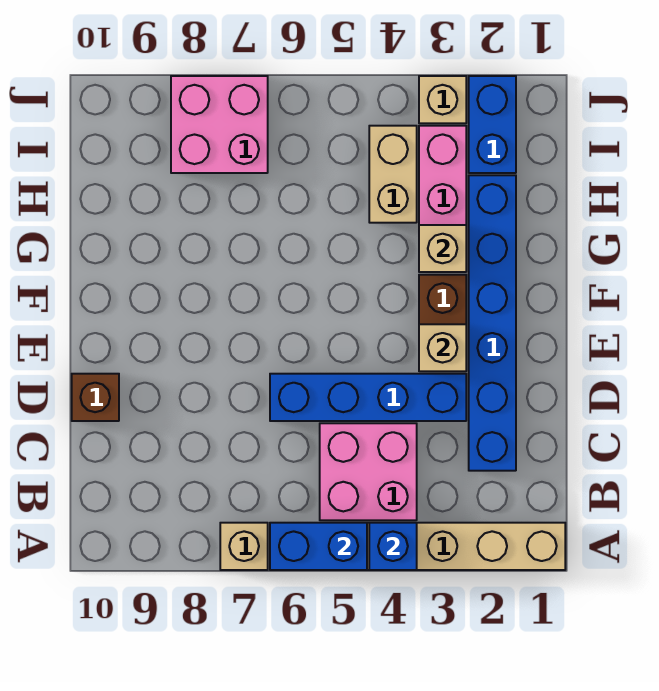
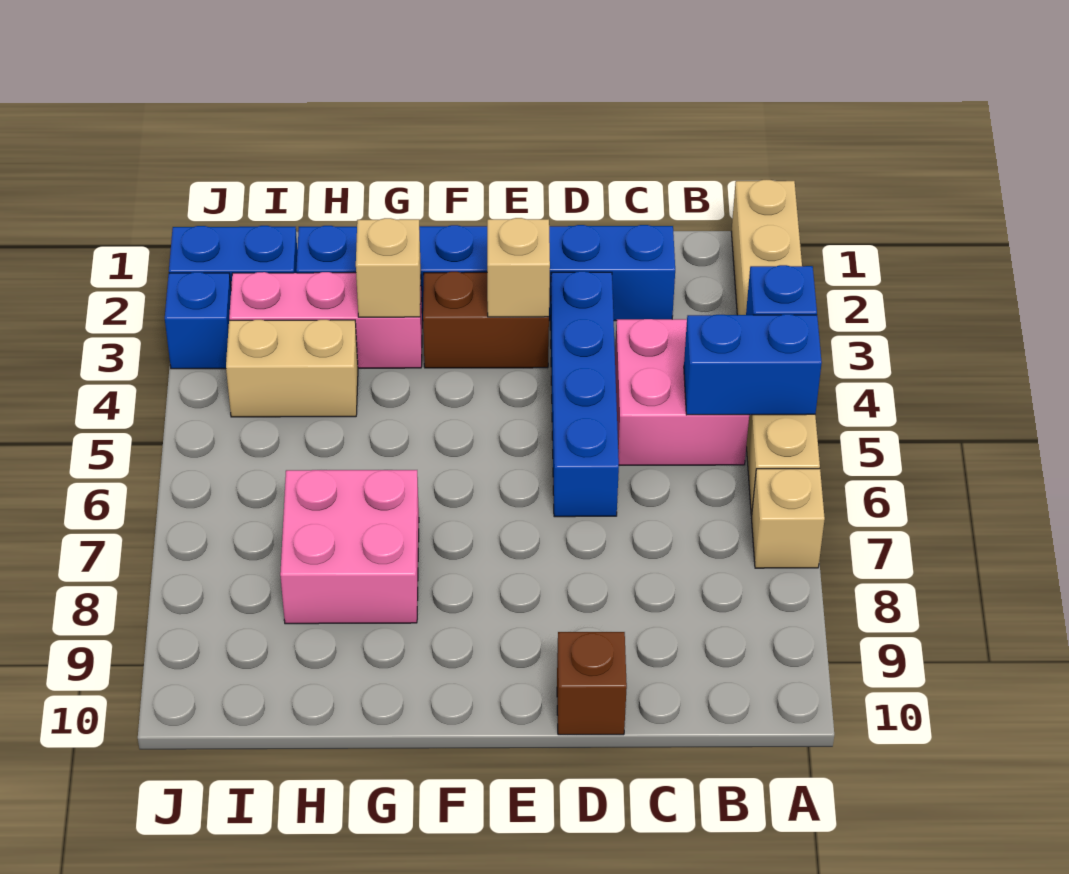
blue 1x2 brick [270,523,367,570] -> blue 1x2 brick turned to [684,314,822,415]
pink 2x2 brick [171,76,268,173] -> pink 2x2 brick moved to [280,470,419,624]
tan 1x1 brick [419,76,466,123] -> blue 1x1 brick [165,272,231,369]

